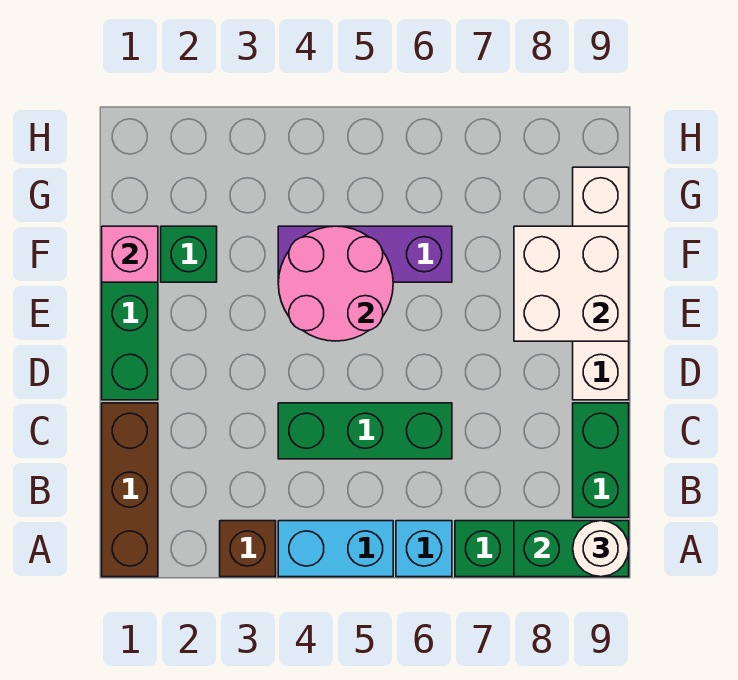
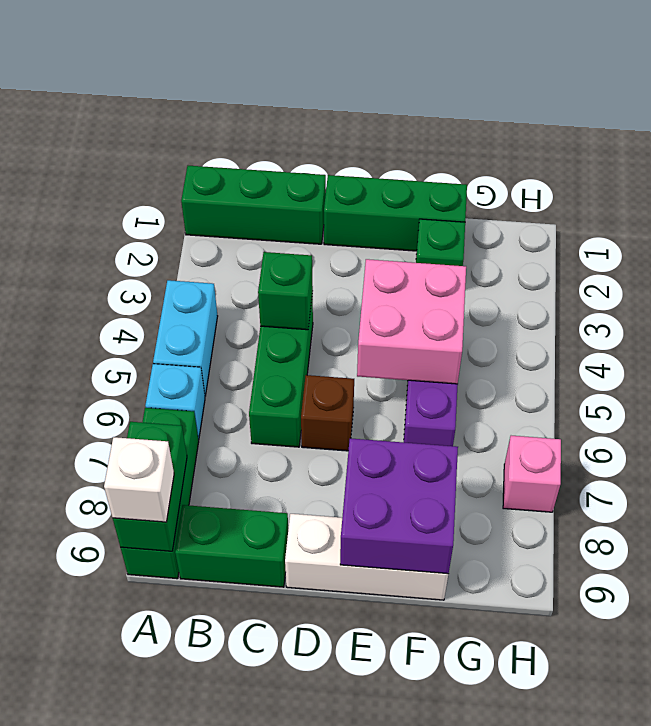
brown 1x3 brick [102,403,158,577] -> green 1x3 brick [181,166,326,244]
brown 1x1 brick [220,521,276,577] -> brown 1x1 brick moved to [301,375,354,451]
white 1x1 round brick [573,521,629,577] -> white 1x1 brick [104,437,174,522]
none -> green 1x1 brick [258,252,313,330]
white 1x4 brick [573,167,629,400] -> white 1x3 brick [285,514,448,600]
pink 2x2 round brick [278,226,393,341] -> pink 2x2 brick [357,259,466,384]
white 2x2 brick [514,226,629,341] -> purple 2x2 brick [340,438,458,574]
pink 1x1 brick [102,226,158,282] -> pink 1x1 brick moved to [503,436,561,512]

